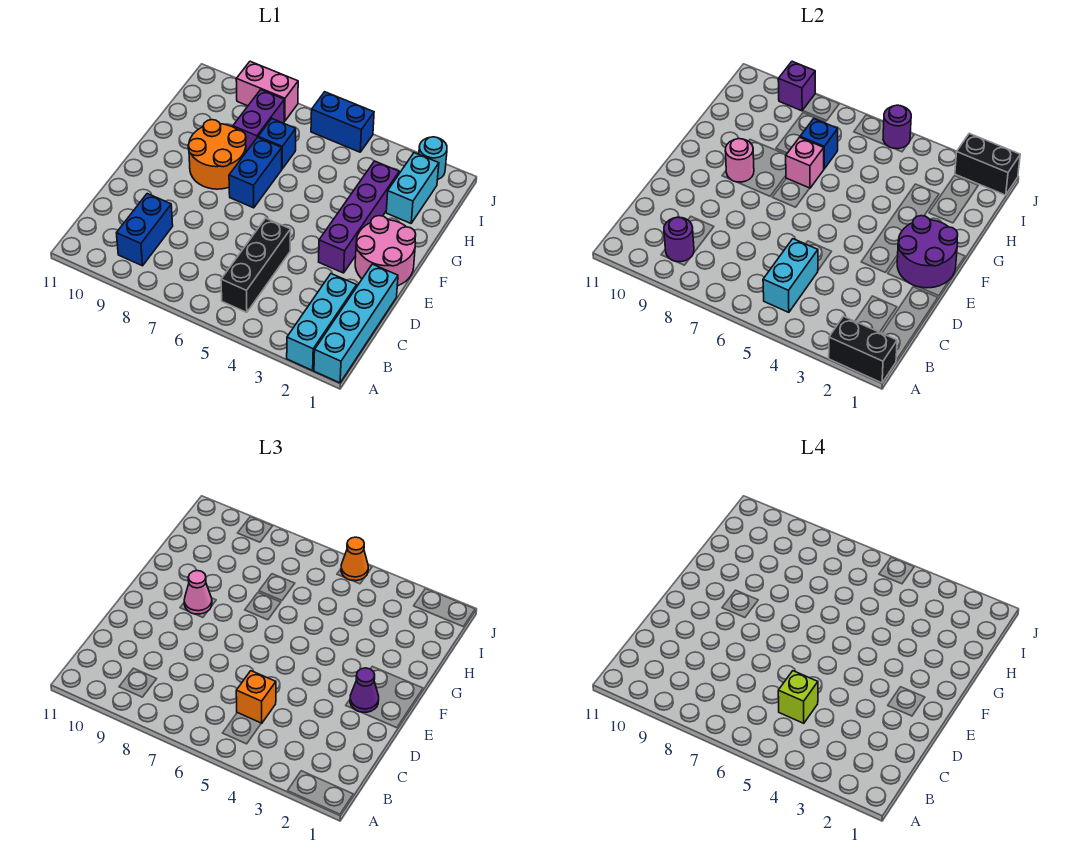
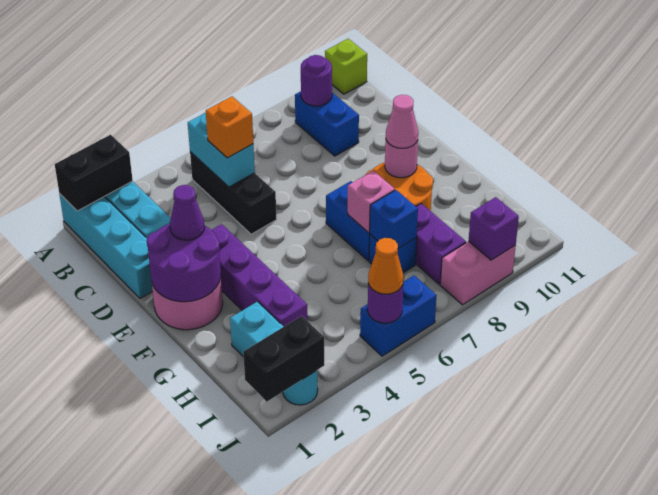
lime 1x1 brick [778,671,818,723] -> lime 1x1 brick moved to [325,39,367,94]

